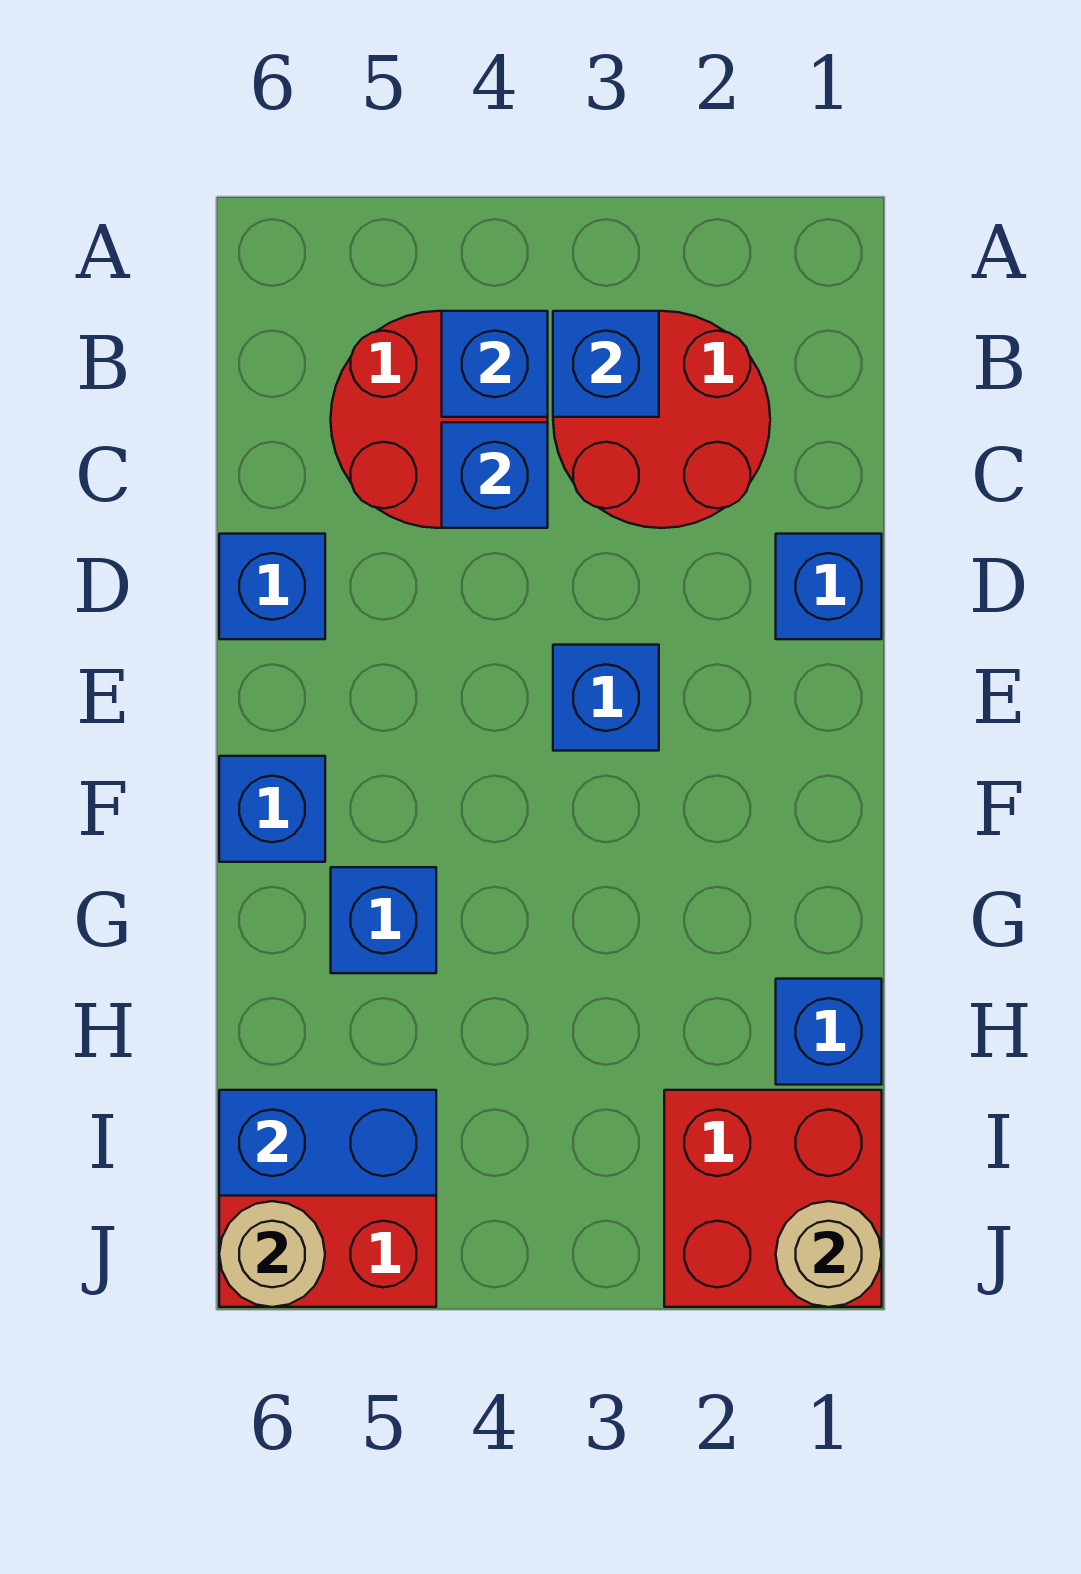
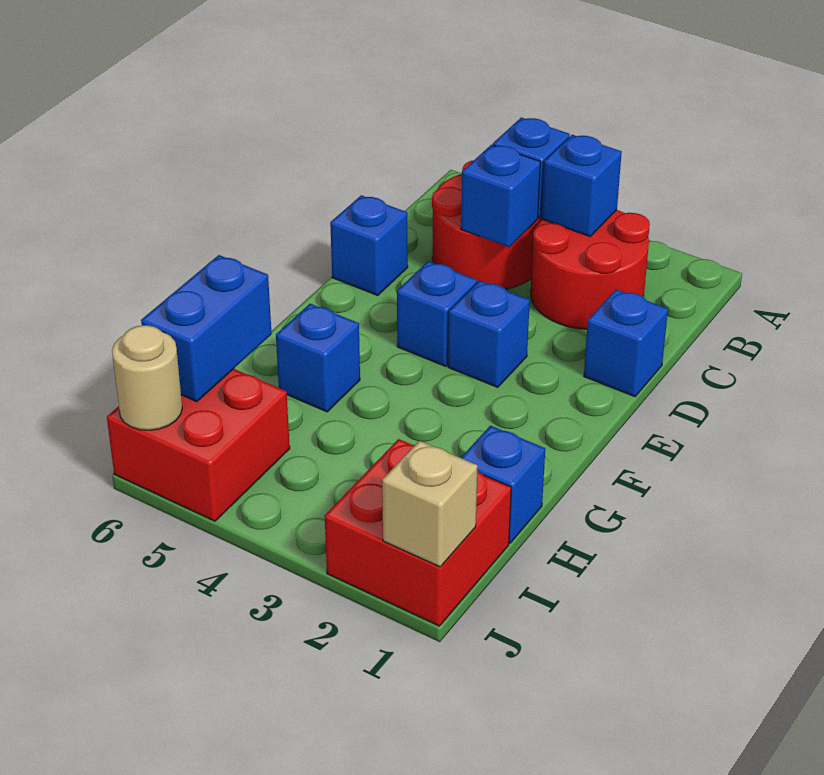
blue 1x1 brick [219,756,325,862] -> blue 1x1 brick moved to [397,261,477,366]
blue 1x2 brick [219,1090,436,1196] -> blue 1x2 brick turned to [141,255,272,402]
tan 1x1 round brick [776,1201,882,1307] -> tan 1x1 brick [382,441,478,567]

